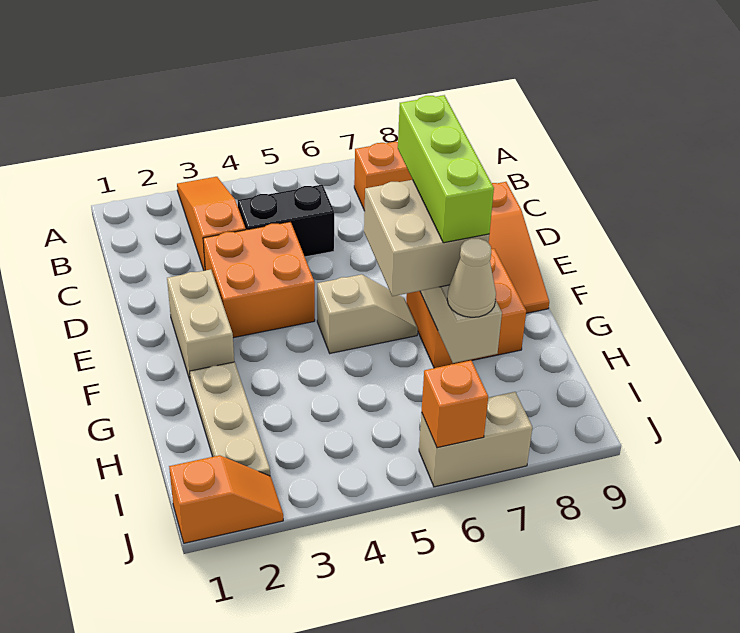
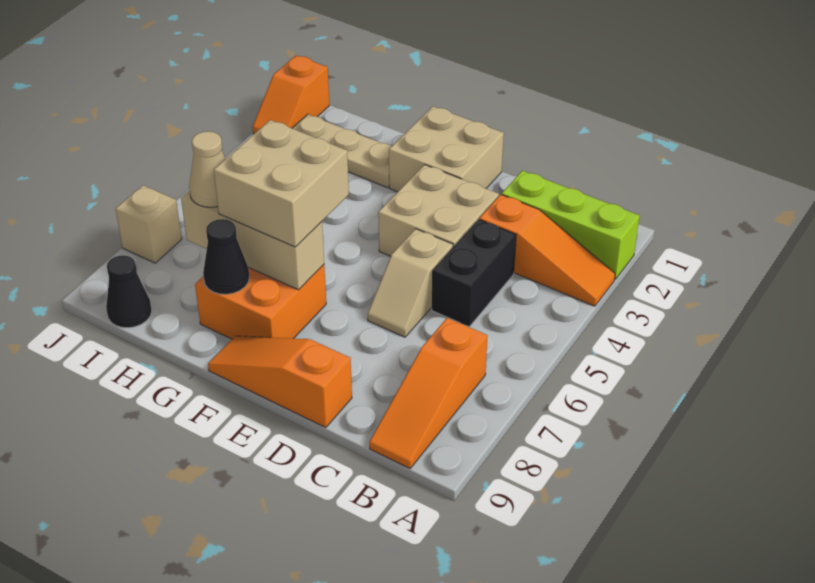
orange 2x2 brick [203,222,315,338] -> tan 2x2 brick [378,165,499,256]
tan 1x2 brick [167,269,234,380] -> tan 2x2 brick [389,106,504,192]
lime 1x3 brick [398,95,494,243] -> lime 1x3 brick moved to [502,171,640,279]
tan 1x2 slope [317,274,418,353] -> tan 1x2 slope moved to [368,229,453,337]
none -> black 1x1 cone [203,219,249,294]
none -> black 1x1 cone [106,255,152,328]
tan 1x2 brick [419,392,532,487] -> tan 1x1 brick [116,185,182,263]
orange 1x1 brick [422,360,488,448] -> none

